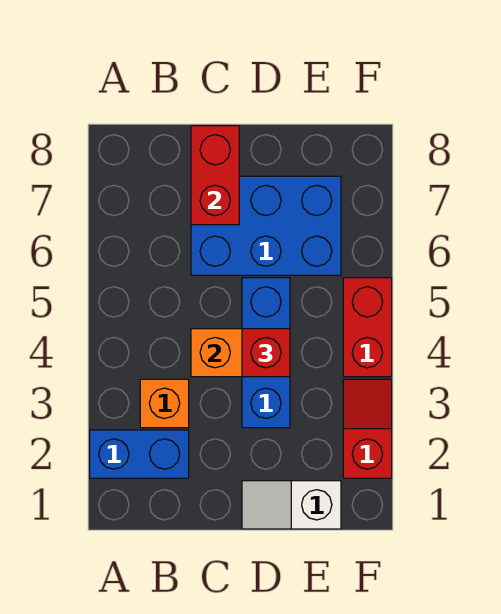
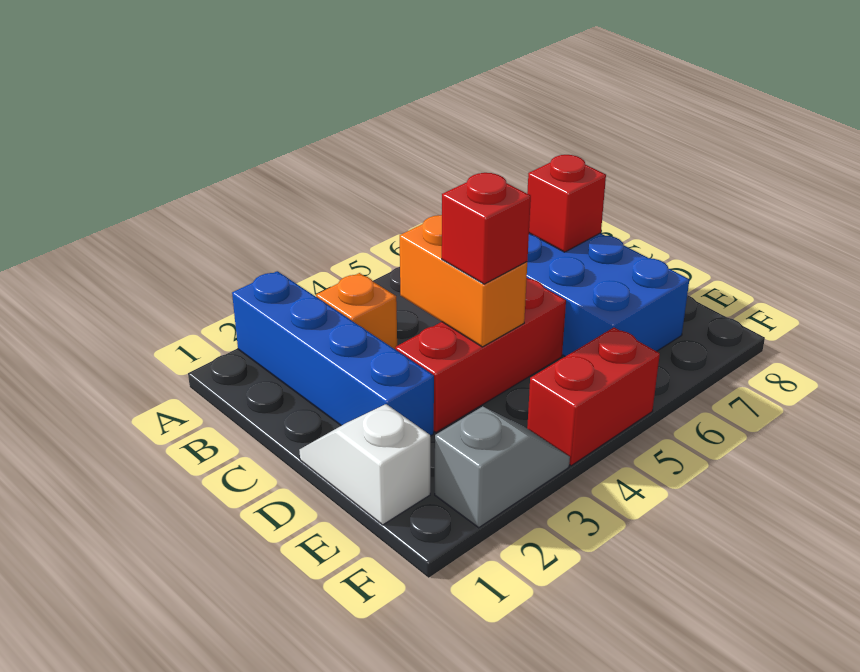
blue 1x2 brick [90,430,189,478] -> blue 1x4 brick [232,271,434,436]
red 1x2 brick [191,126,239,225] -> red 1x1 brick [527,155,606,252]
blue 1x3 brick [242,278,290,428] -> red 1x3 brick [395,278,566,432]
red 1x2 slope [343,379,392,478] -> grey 1x2 slope [435,406,570,528]

